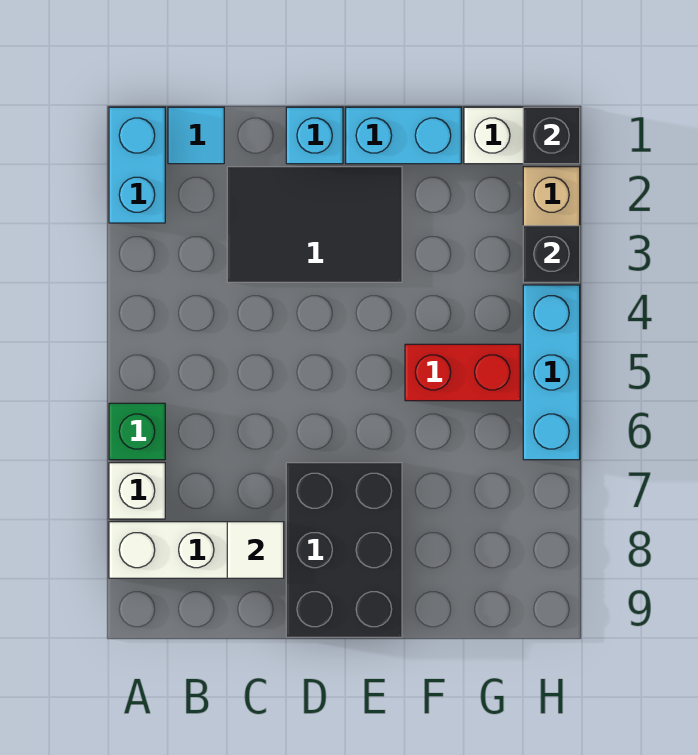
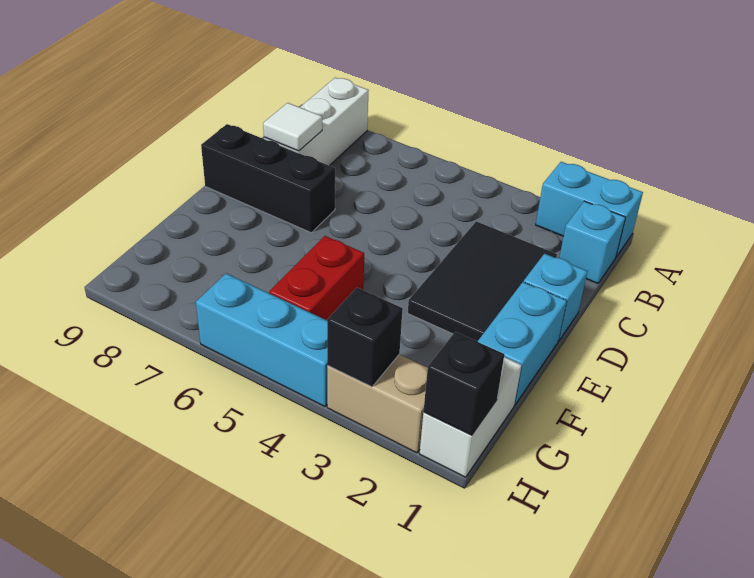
green 1x1 brick [109,403,165,460] -> none
white 1x1 brick [109,463,165,519] -> none
cyan 1x1 tile [168,107,224,164] -> cyan 1x1 brick [559,201,625,284]
black 2x3 brick [286,463,402,637] -> black 1x3 brick [201,124,335,233]

